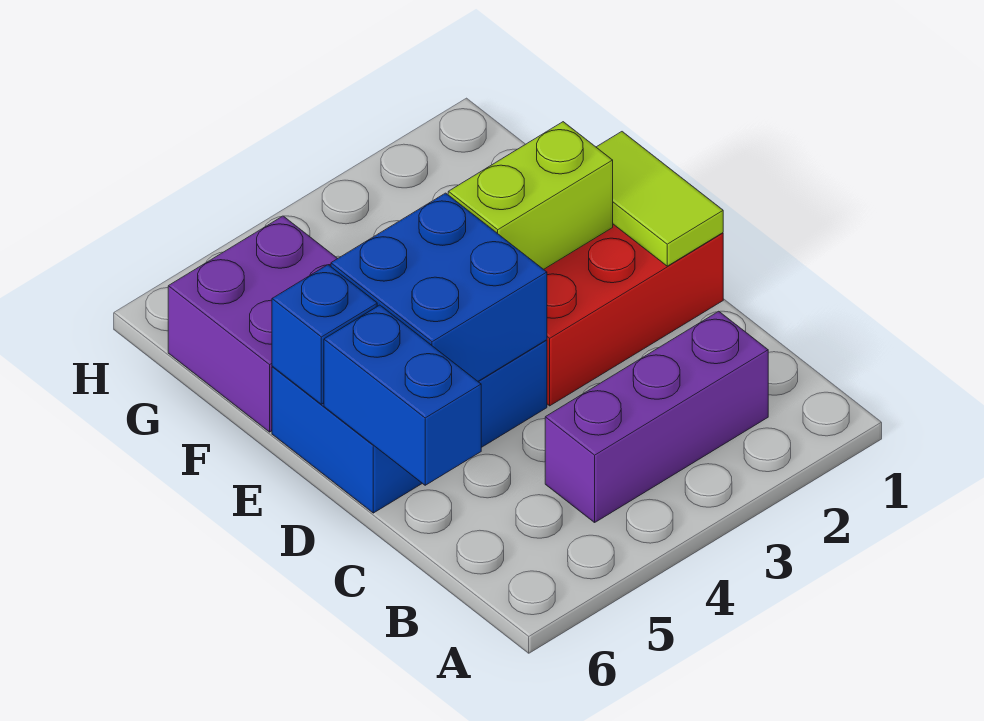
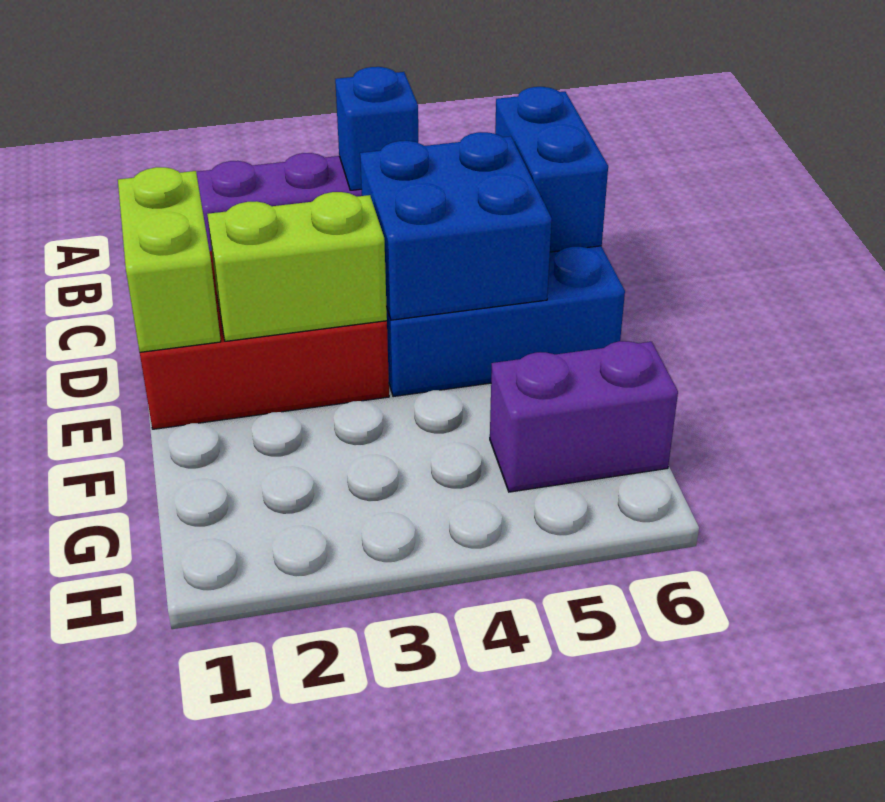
lime 1x2 tile [596,132,723,266] -> lime 1x2 brick [118,167,221,352]
blue 1x1 brick [272,265,377,404] -> blue 1x1 brick moved to [335,67,418,190]
purple 2x2 brick [168,216,338,432] -> purple 1x2 brick [490,341,678,492]

